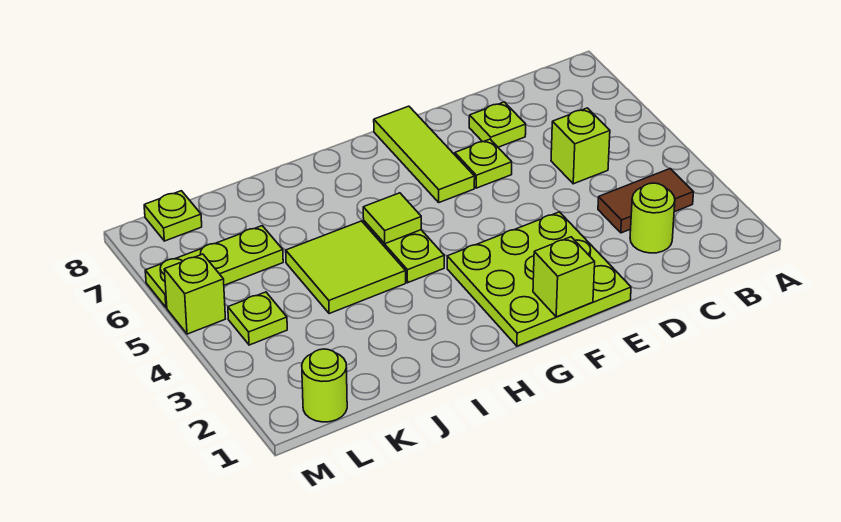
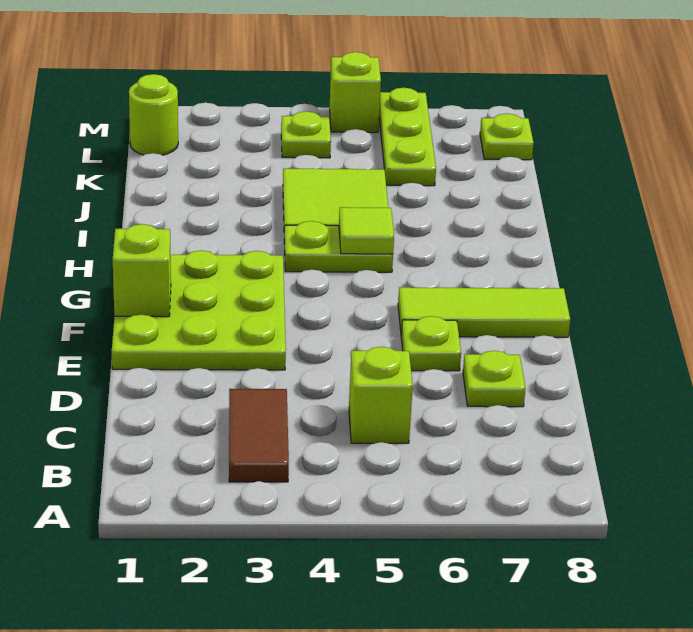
lime 1x1 round brick [630,183,675,253] -> none

